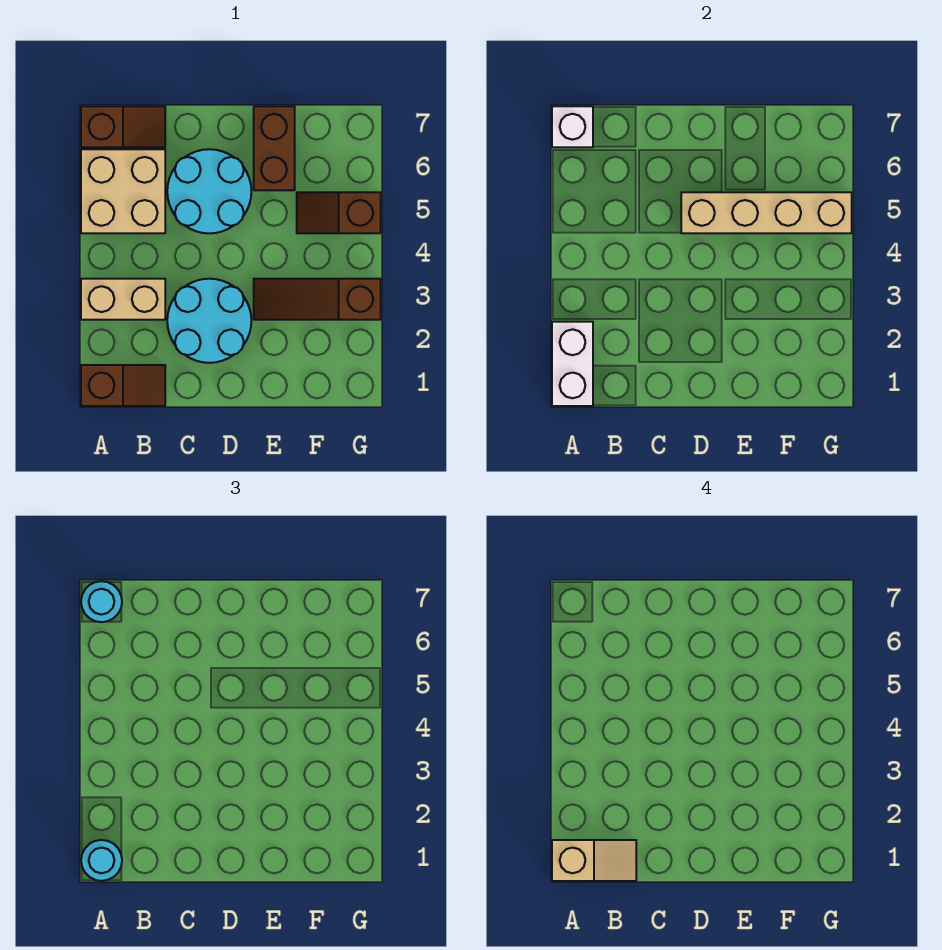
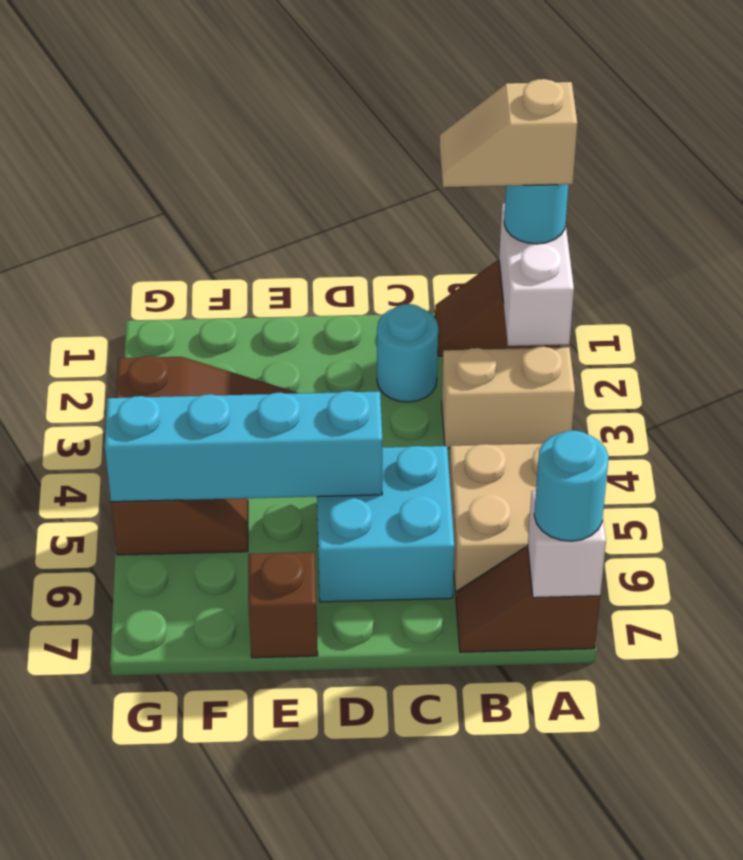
cyan 2x2 round brick [167,279,251,363] -> cyan 1x1 round brick [377,304,438,402]
cyan 2x2 round brick [167,149,251,233] -> cyan 2x2 brick [317,446,454,602]
tan 1x4 brick [681,192,852,233] -> cyan 1x4 brick [105,391,382,502]
brown 1x2 brick [254,106,295,190] -> brown 1x1 brick [248,552,318,658]

